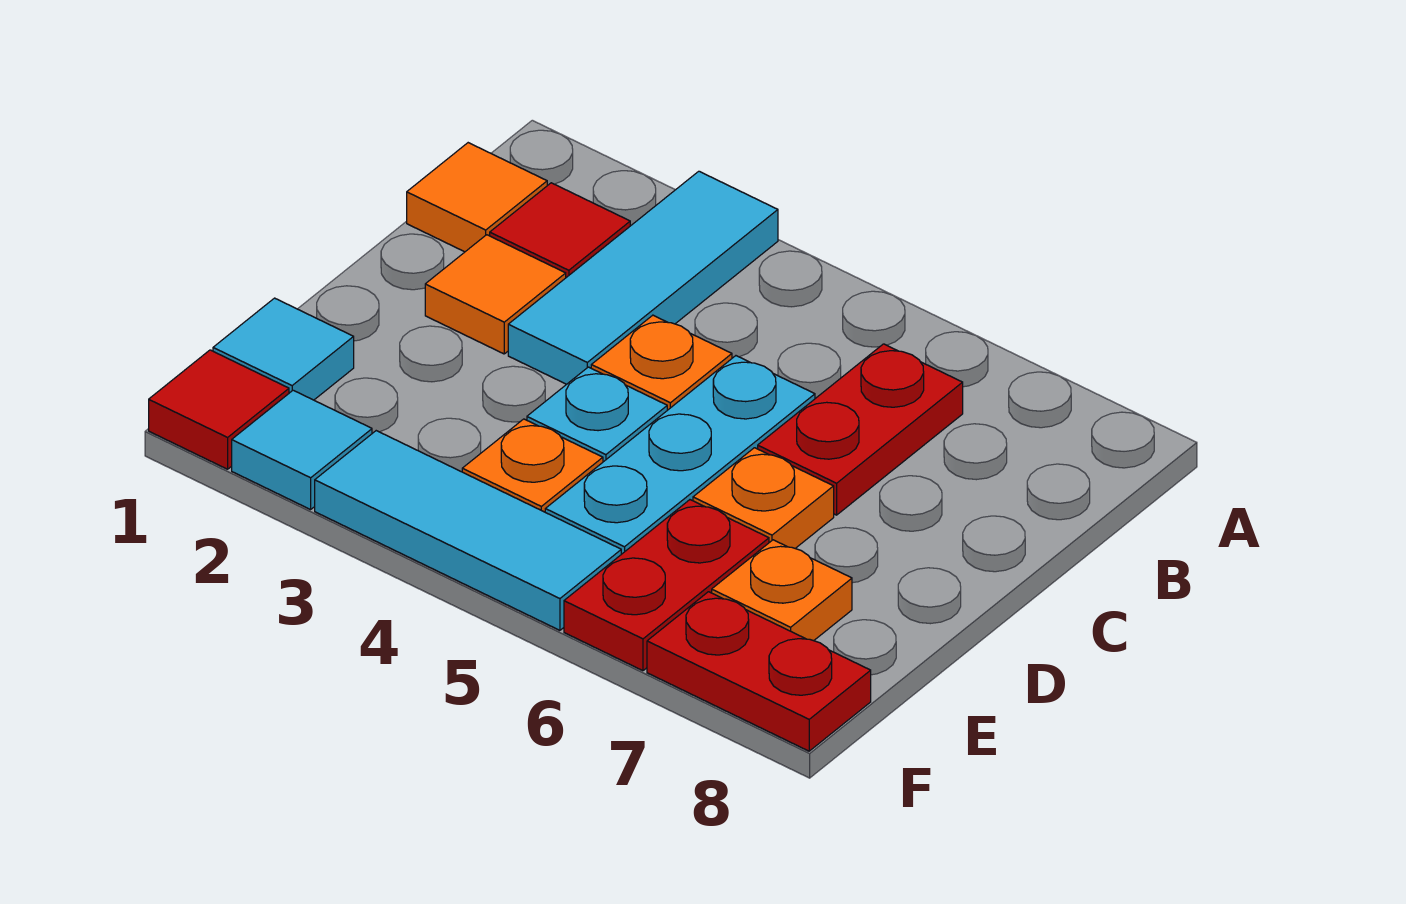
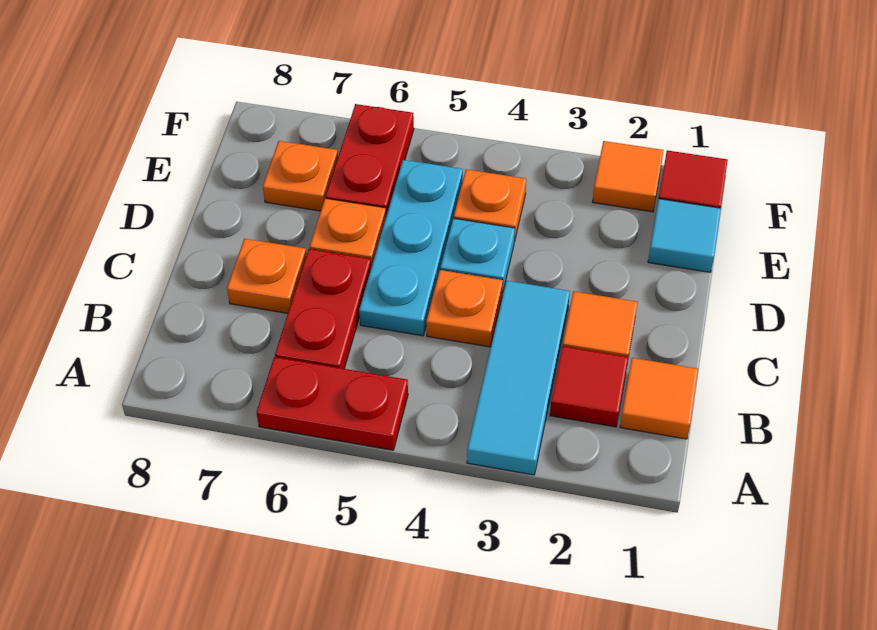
none -> orange 1x1 plate [227,239,306,313]
cyan 1x1 tile [232,390,372,510] -> orange 1x1 tile [593,141,664,212]
cyan 1x3 tile [315,431,621,630] -> none
red 1x2 plate [647,592,871,751] -> red 1x2 plate moved to [256,357,408,450]

